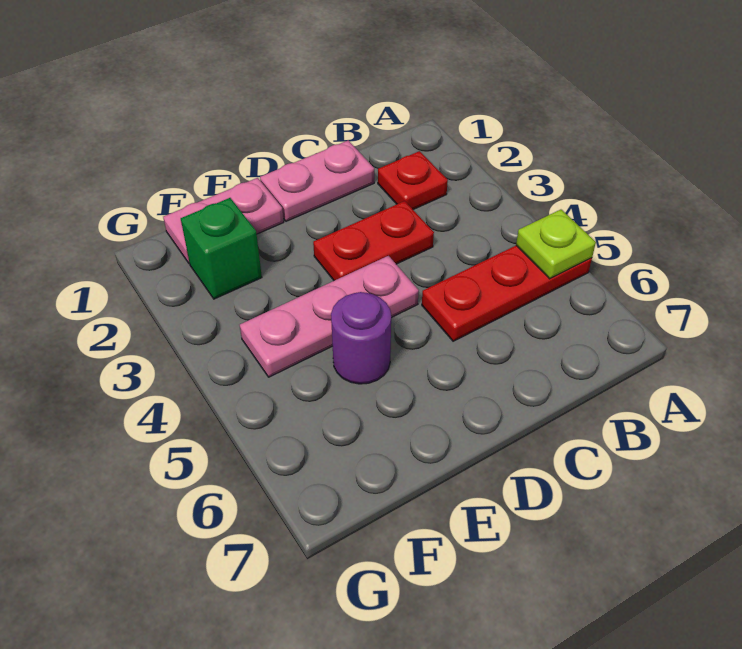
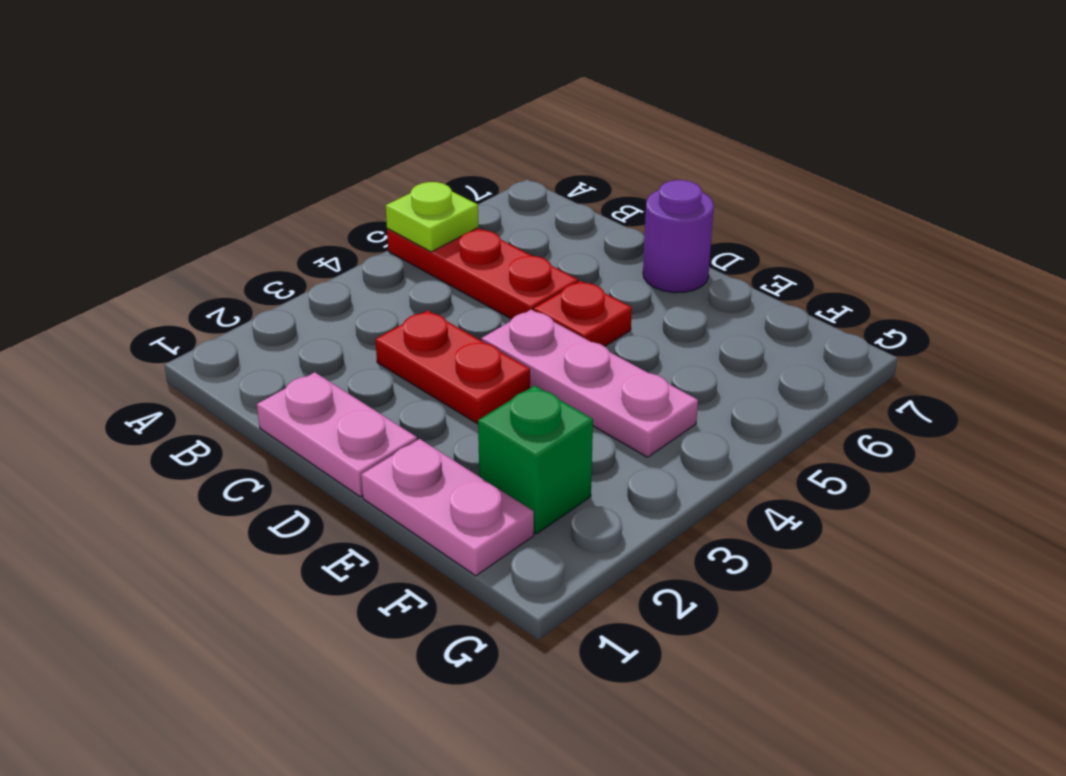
red 1x1 plate [378,151,448,210] -> red 1x1 plate moved to [534,281,632,346]
purple 1x1 round brick [331,292,391,384] -> purple 1x1 round brick moved to [643,180,714,293]

